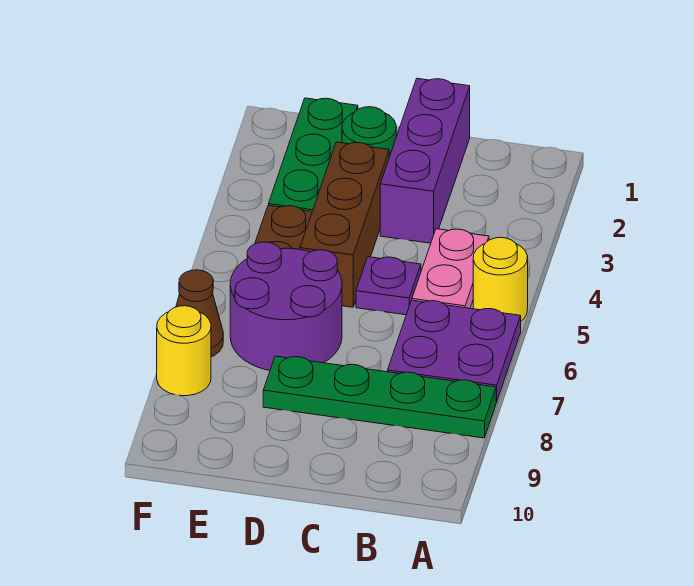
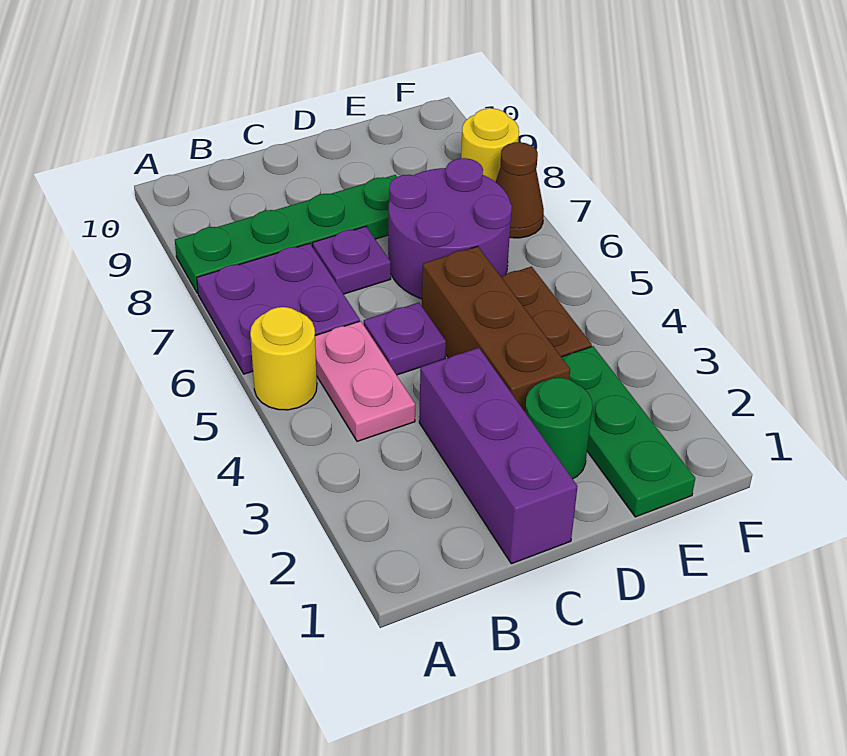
none -> purple 1x1 plate [313,226,391,294]

